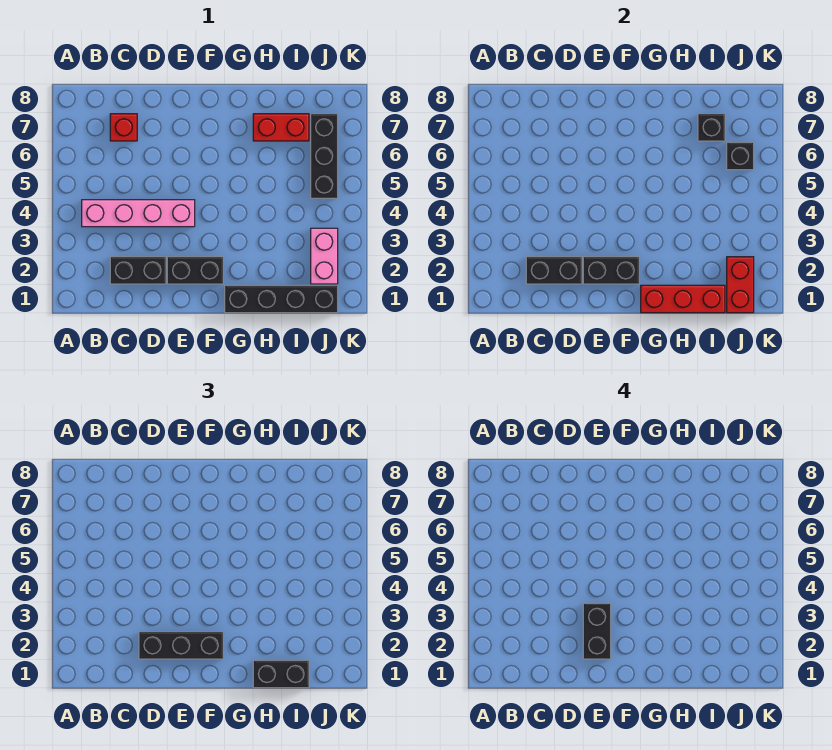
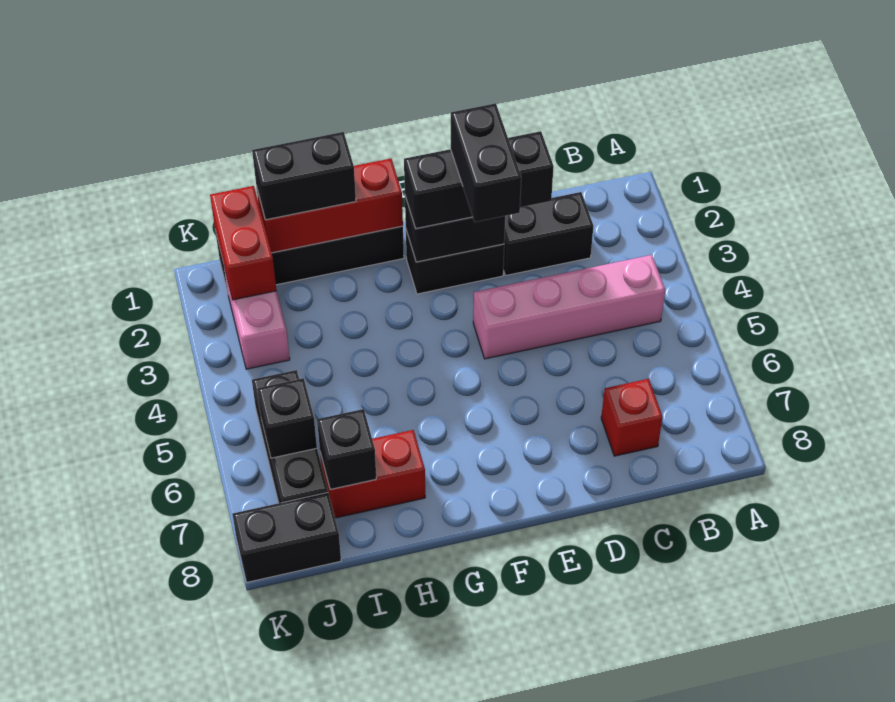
black 1x2 brick [526,257,582,284] -> black 1x2 brick moved to [232,493,341,582]

